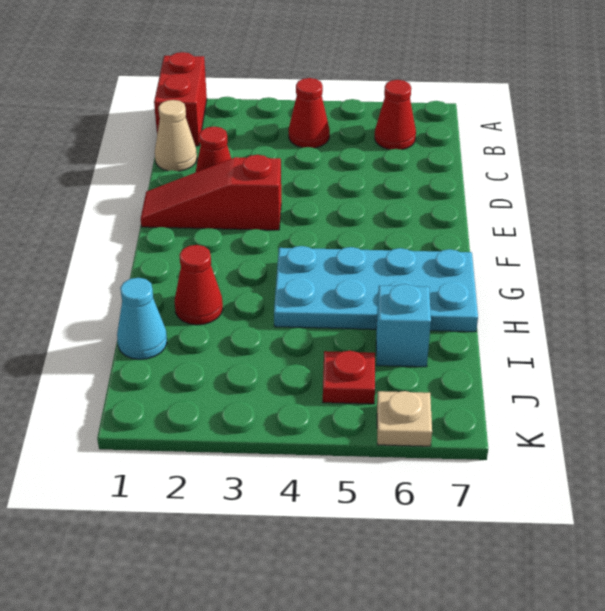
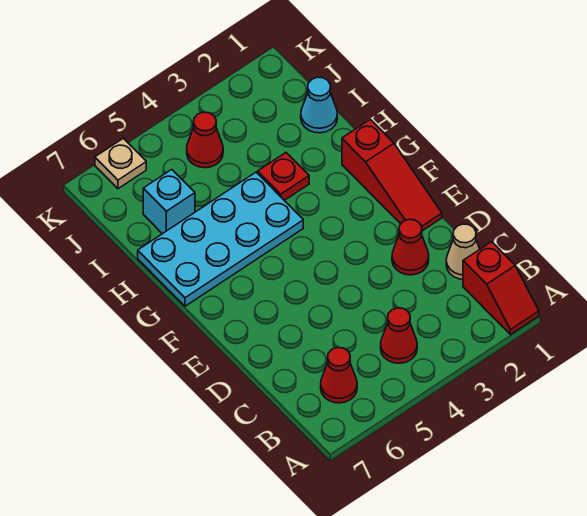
red 1x2 brick [154,52,207,146] -> red 1x2 slope [463,242,539,334]
red 1x3 slope [141,155,281,230] -> red 1x3 slope turned to [342,119,442,231]
red 1x1 cone [175,245,223,325] -> red 1x1 cone moved to [187,112,223,168]
red 1x1 plate [323,351,375,404] -> red 1x1 plate moved to [258,153,309,200]

